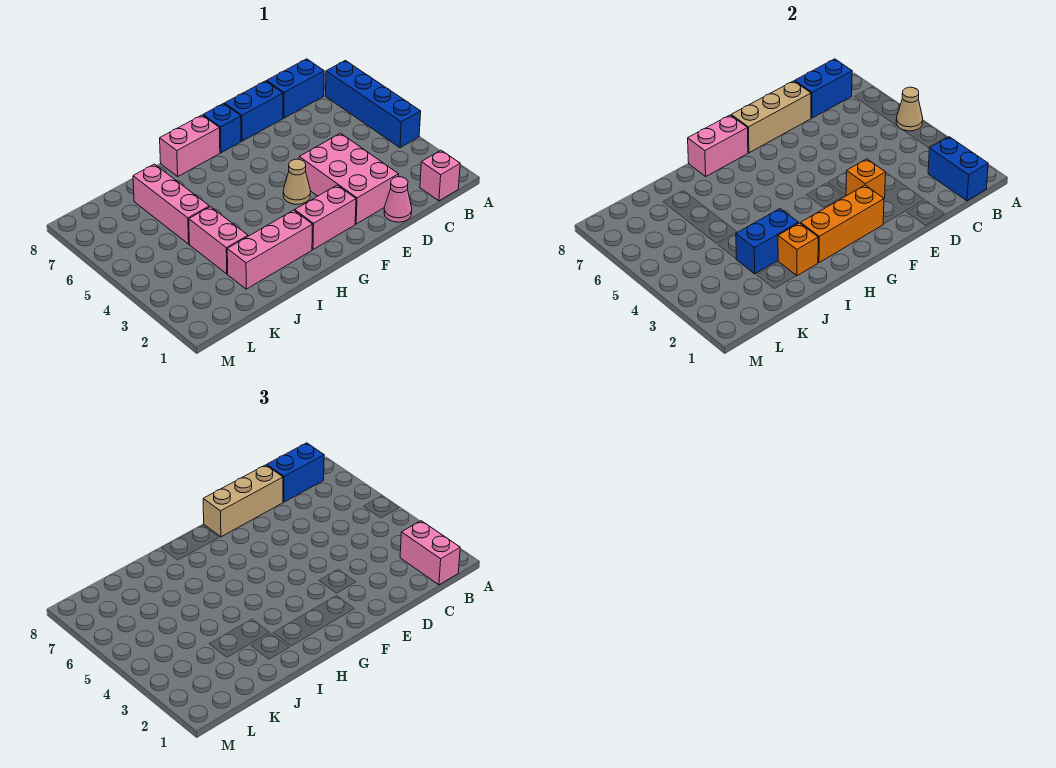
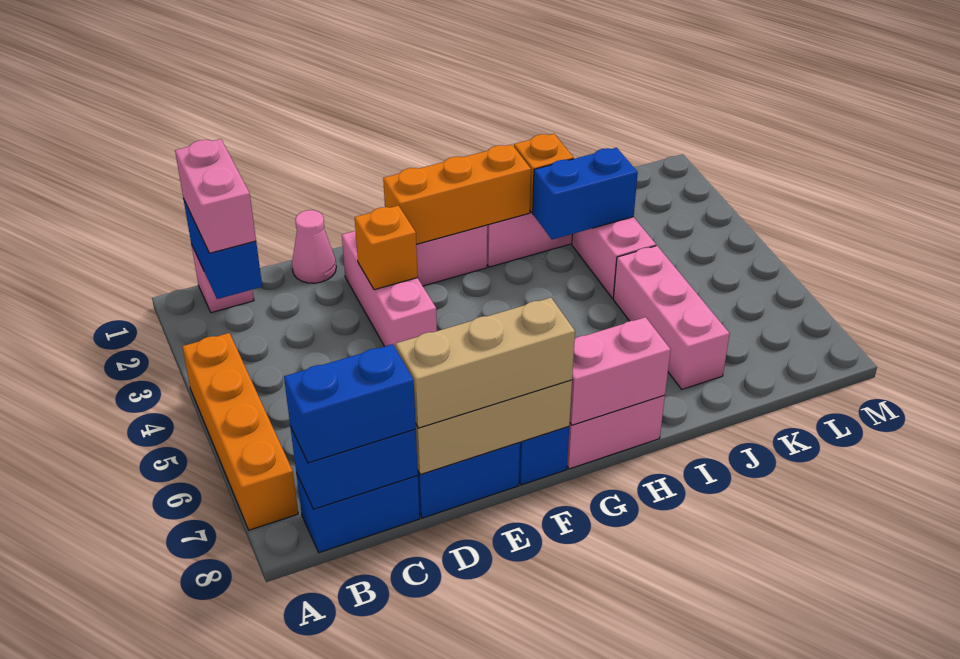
blue 1x4 brick [326,60,421,148] -> orange 1x4 brick [182,333,298,530]
tan 1x1 cone [896,87,923,131] -> none
pink 2x3 brick [299,133,399,224] -> pink 1x3 brick [342,231,437,348]
tan 1x1 cone [283,159,310,204] -> none

